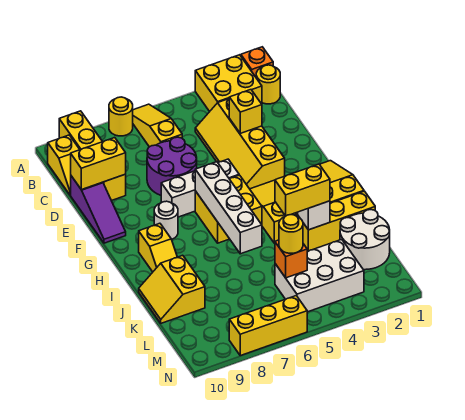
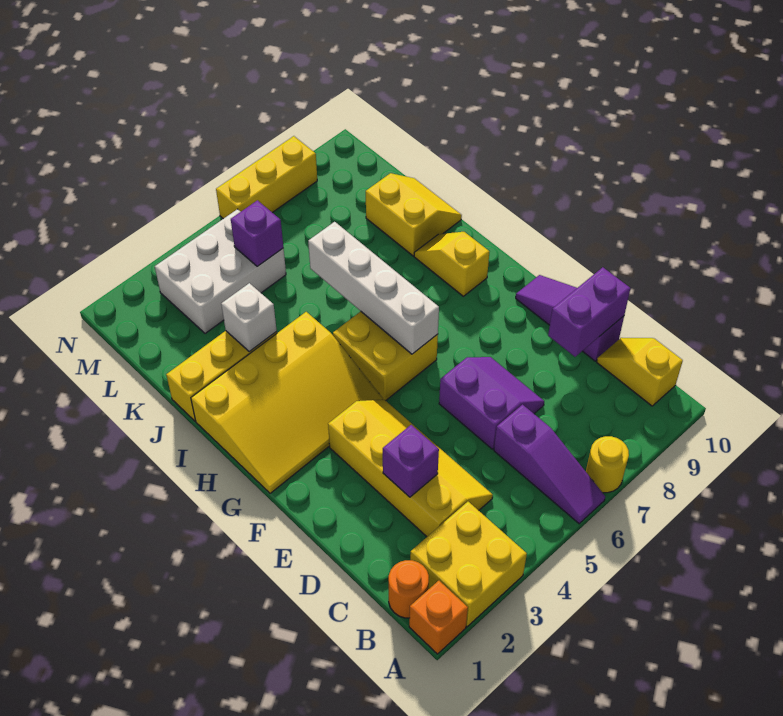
yellow 1x3 slope [133,104,182,147] -> purple 1x3 slope [494,405,605,524]
yellow 1x4 brick [59,111,126,201] -> none
yellow 1x1 round brick [256,65,280,104] -> orange 1x1 round brick [389,560,429,618]
yellow 1x1 brick [229,90,262,133] -> purple 1x1 brick [383,425,439,497]
purple 2x2 round brick [147,137,197,195] -> purple 2x2 slope [439,357,544,449]
yellow 1x2 brick [71,138,126,190] -> purple 1x2 brick [548,267,630,357]
white 1x3 brick [161,159,239,217] -> none
white 1x1 round brick [154,201,178,239] -> none
yellow 1x2 brick [275,164,330,216] -> none
white 2x2 round brick [340,210,390,270] -> none
orange 1x1 brick [275,240,307,278] -> purple 1x1 brick [231,200,283,266]
yellow 1x1 round brick [279,215,303,253] -> none

